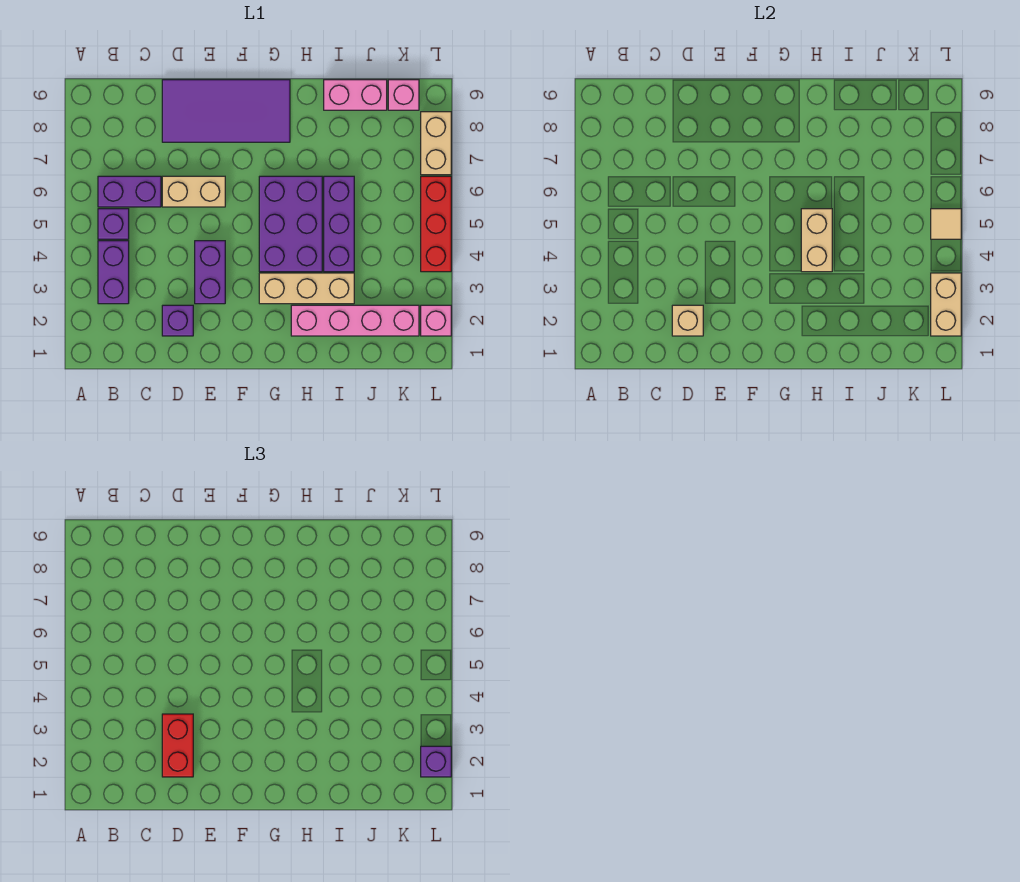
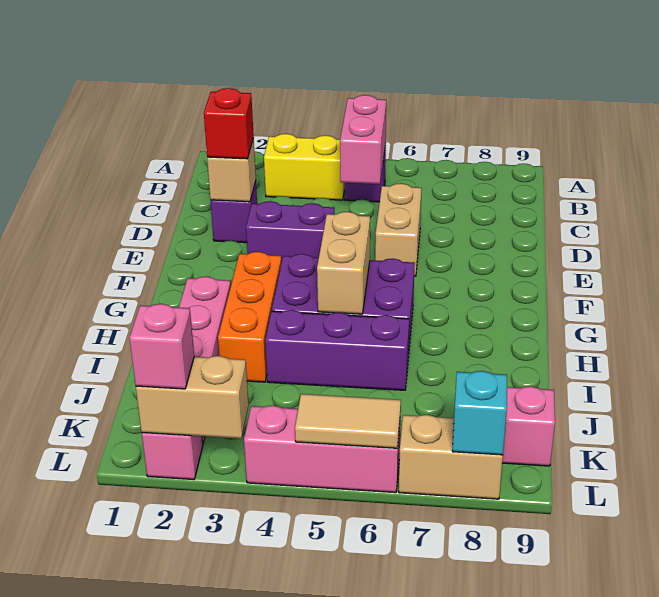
purple 1x2 brick [98,241,129,304] -> yellow 1x2 brick [264,134,345,200]
purple 1x2 brick [98,176,161,207] -> none
red 1x2 brick [162,714,193,777] -> red 1x1 brick [204,88,254,159]
purple 2x4 tile [162,80,290,142] -> none
tan 1x3 brick [259,273,354,304] -> orange 1x3 brick [218,252,281,382]
tan 1x2 brick [801,209,832,272] -> tan 1x2 brick turned to [317,212,370,314]
pink 1x2 brick [324,80,387,110] -> pink 1x2 brick moved to [340,95,386,184]
purple 1x1 brick [421,746,451,777] -> pink 1x1 brick [129,304,194,389]
red 1x3 brick [421,176,451,272] -> pink 1x3 brick [244,405,400,493]
tan 1x1 tile [931,209,961,239] -> tan 1x2 tile [295,394,401,448]
none -> cyan 1x1 brick [452,371,507,455]

